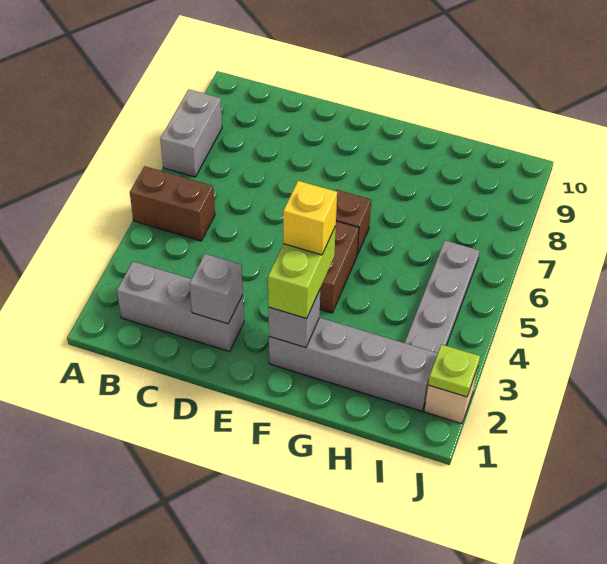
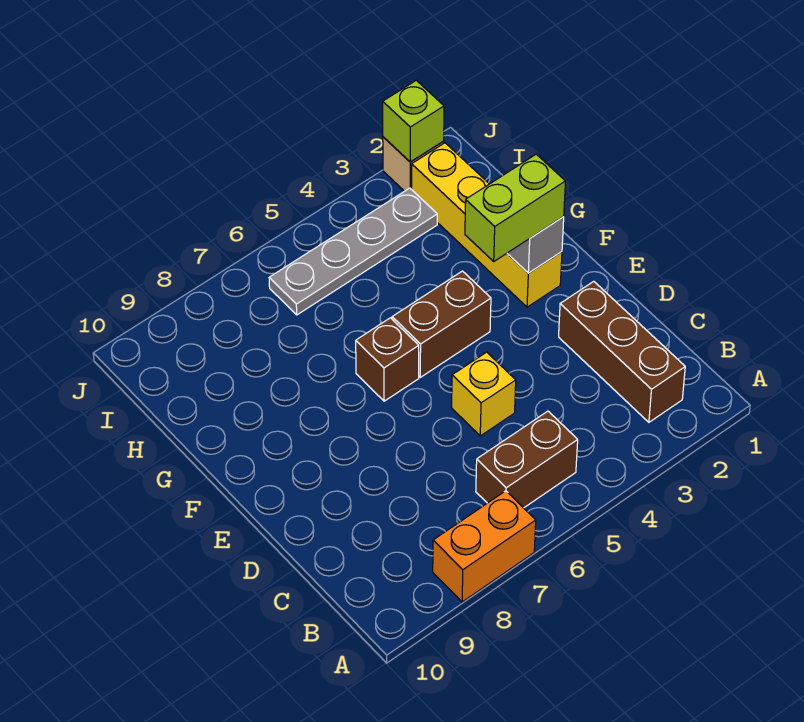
brown 1x2 brick [130,166,215,241] -> brown 1x2 brick turned to [476,411,578,508]
grey 1x2 brick [160,89,222,177] -> orange 1x2 brick [433,491,536,602]
grey 1x3 brick [117,262,244,352] -> brown 1x3 brick [559,281,685,422]
grey 1x1 brick [189,254,243,324] -> none
grey 1x4 brick [269,318,438,411] -> yellow 1x4 brick [412,143,562,307]
yellow 1x1 brick [283,181,337,255] -> yellow 1x1 brick moved to [452,352,516,436]
lime 1x1 plate [428,344,480,397] -> lime 1x1 brick [383,80,444,162]

